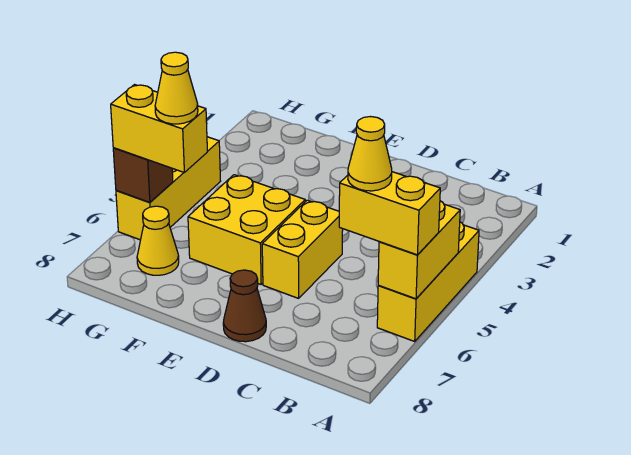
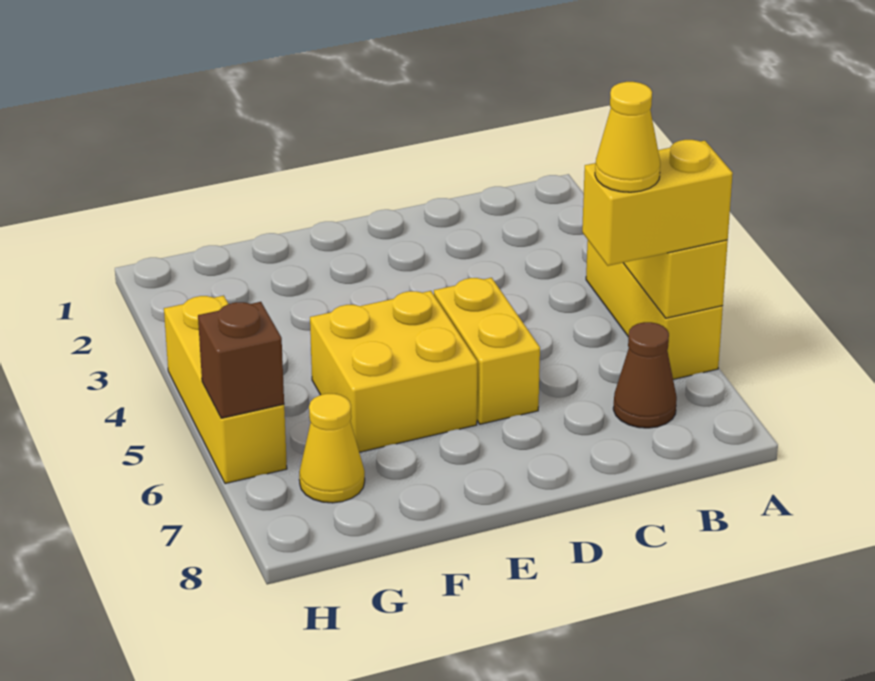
brown 1x1 cone [223,270,266,342] -> brown 1x1 cone moved to [613,322,677,428]
yellow 1x2 brick [111,85,207,172] -> none
yellow 1x1 cone [155,52,198,124] -> none

